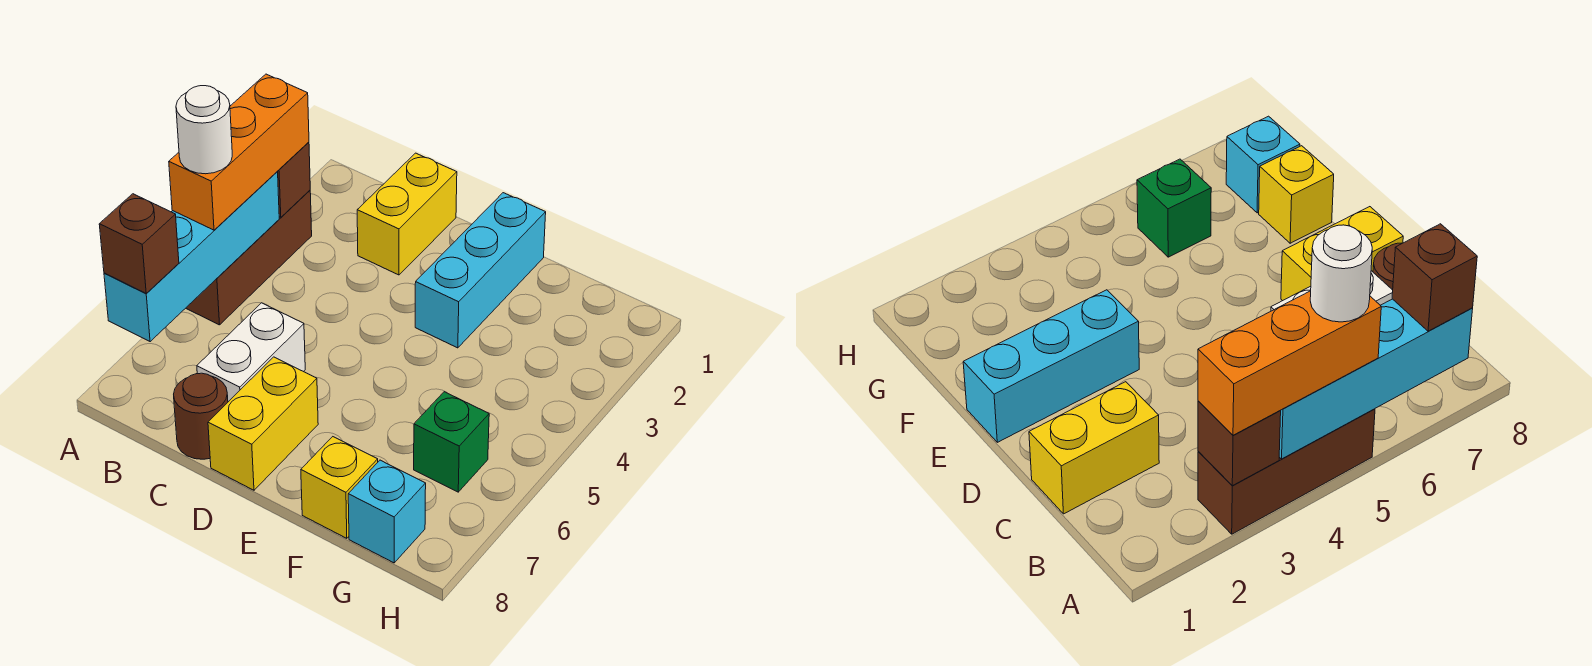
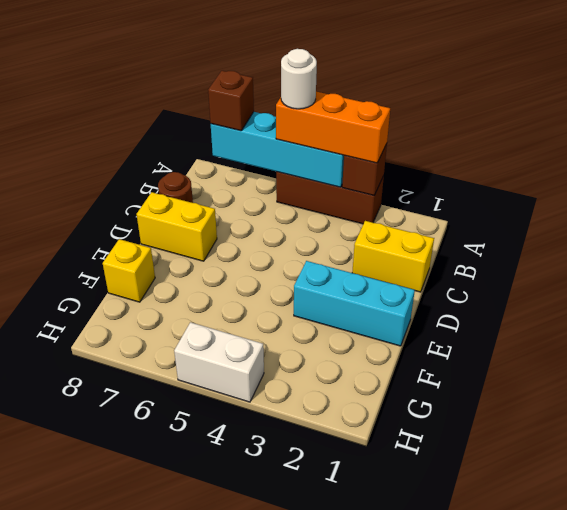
white 1x2 brick [197,303,305,402] -> white 1x2 brick moved to [174,322,264,402]
green 1x1 brick [414,392,489,492] -> none
cyan 1x1 brick [348,460,426,563] -> none

